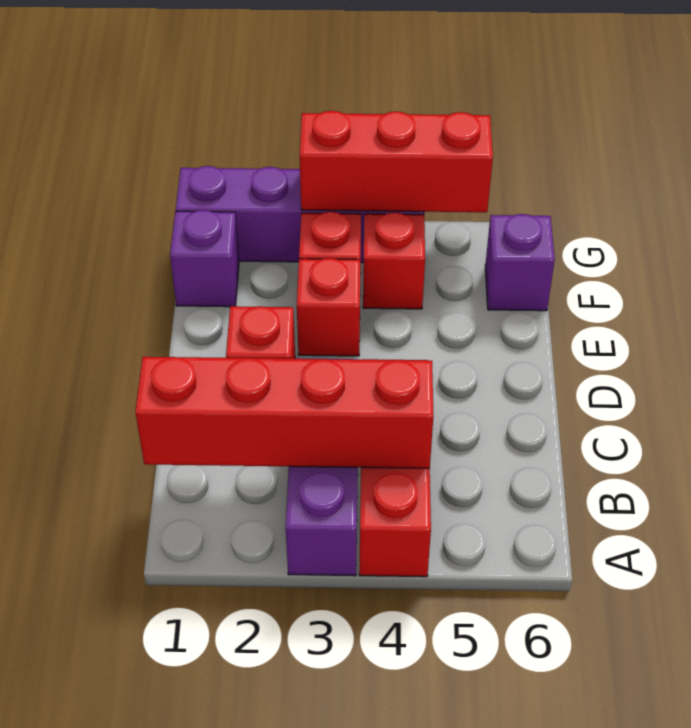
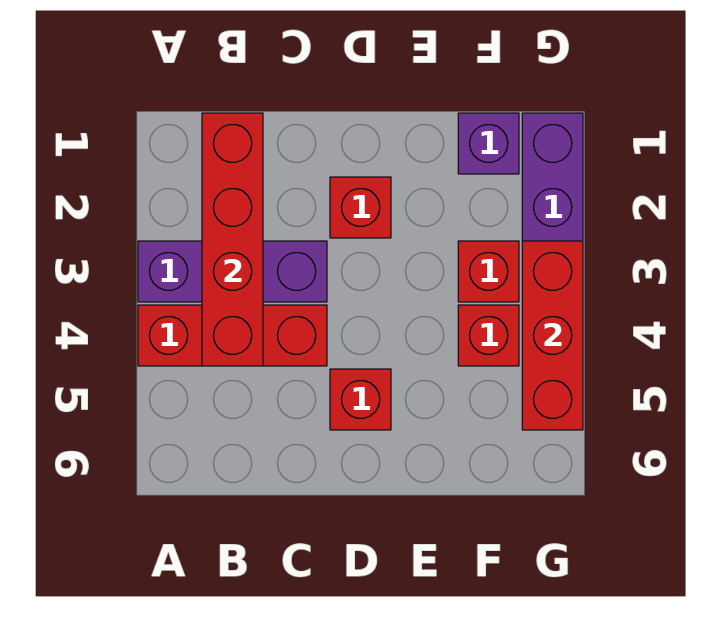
red 1x1 brick [297,258,361,356] -> red 1x1 brick moved to [330,369,391,430]
purple 1x1 brick [485,214,555,311] -> none

